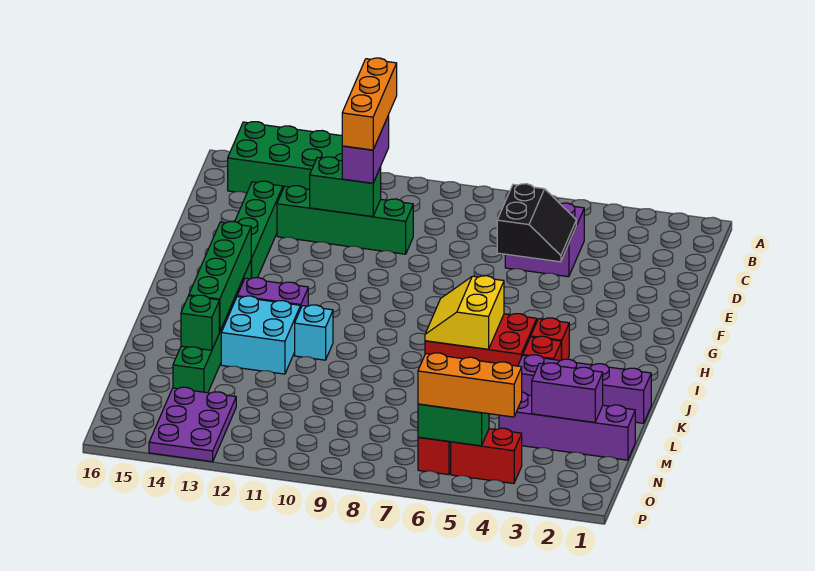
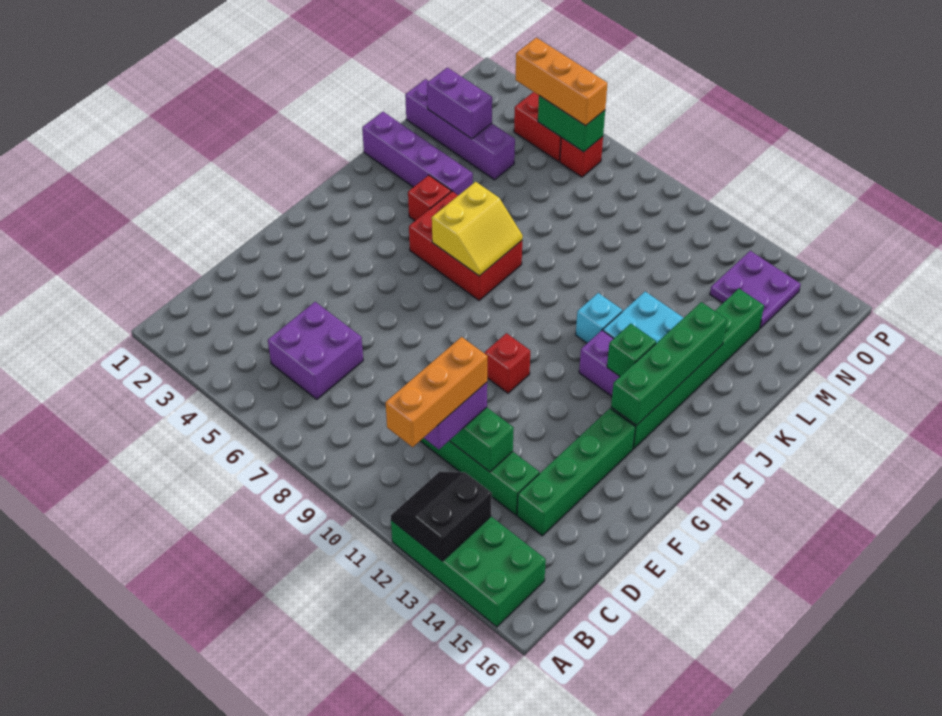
black 2x2 slope [497,184,576,262] -> black 2x2 slope moved to [391,471,492,561]
red 1x1 brick [531,318,569,360] -> red 1x1 brick moved to [485,333,530,393]
green 1x1 brick [181,295,219,350] -> green 1x1 brick moved to [607,324,656,376]
purple 2x3 plate [149,387,236,462] -> purple 2x2 plate [710,251,801,328]

